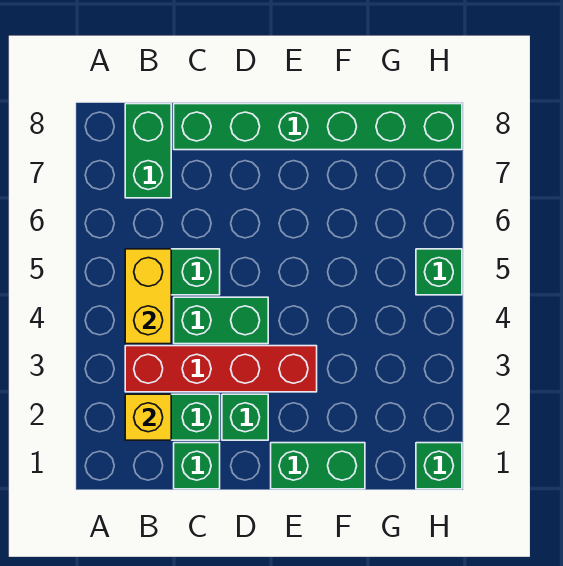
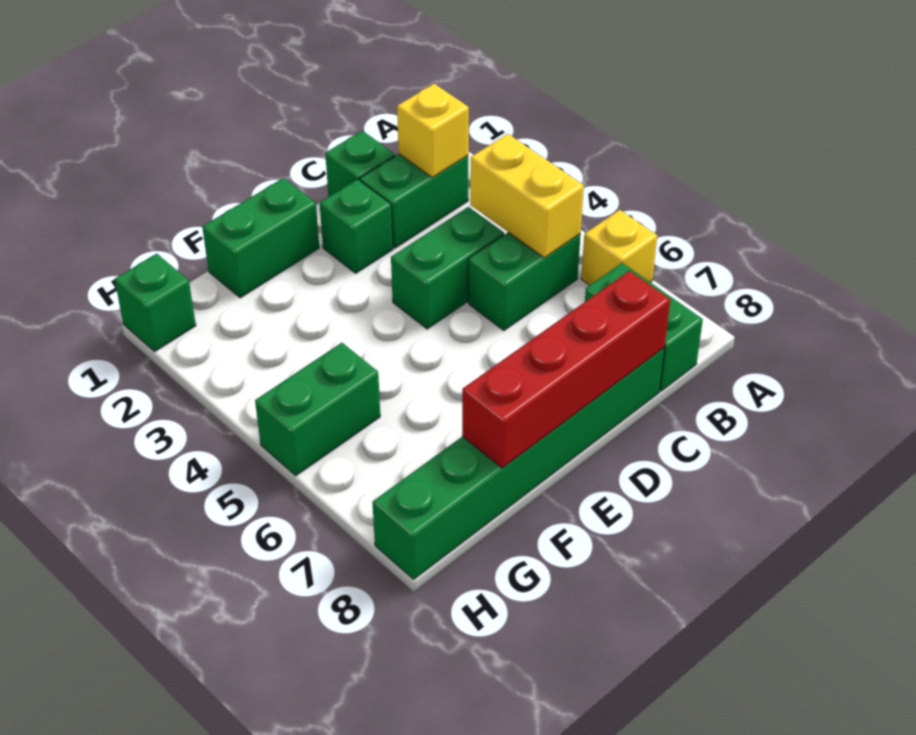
none -> yellow 1x1 brick [581,210,657,285]
red 1x4 brick [125,346,317,392] -> red 1x4 brick moved to [462,271,670,468]
green 1x1 brick [416,249,462,295] -> green 1x2 brick [255,343,380,476]

